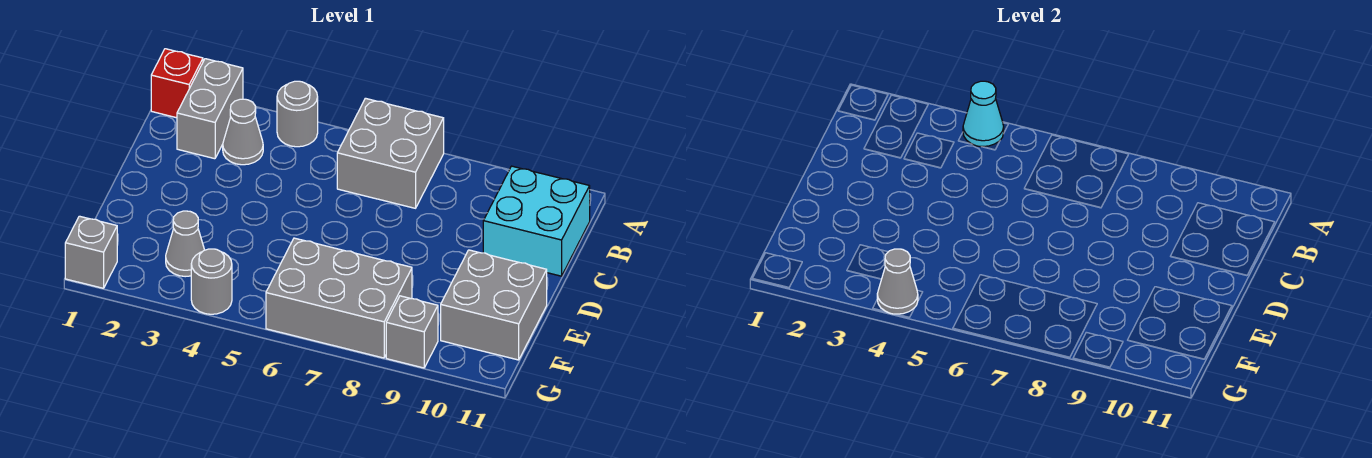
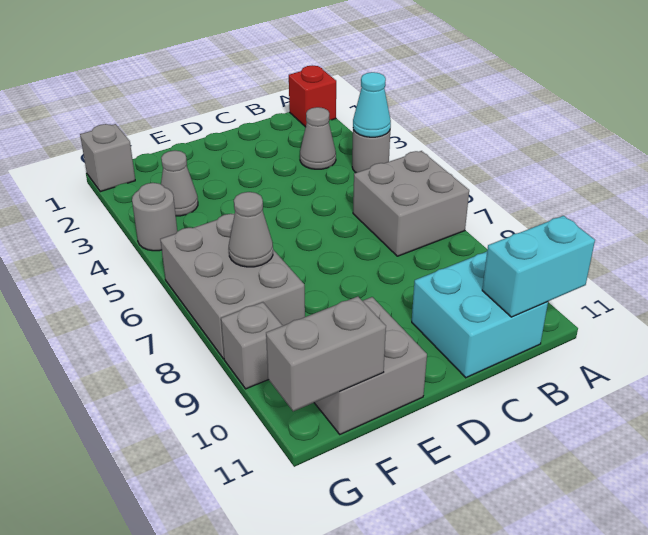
grey 1x2 brick [177,59,243,159] -> grey 1x2 brick moved to [266,296,386,411]
none -> cyan 1x2 brick [482,216,595,317]
grey 1x1 cone [877,249,918,314] -> grey 1x1 cone moved to [229,192,273,267]

